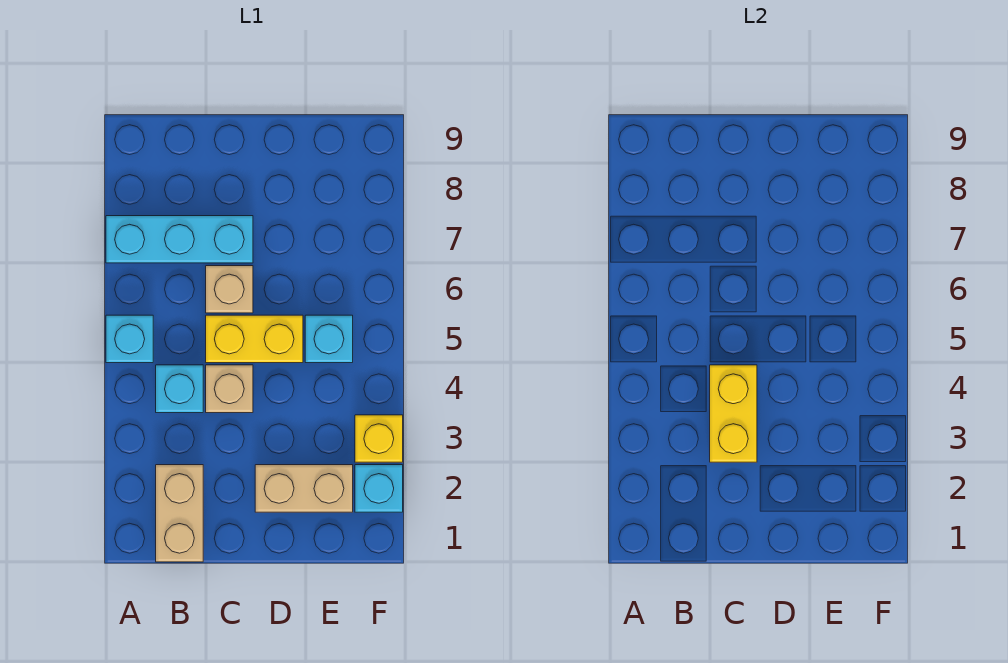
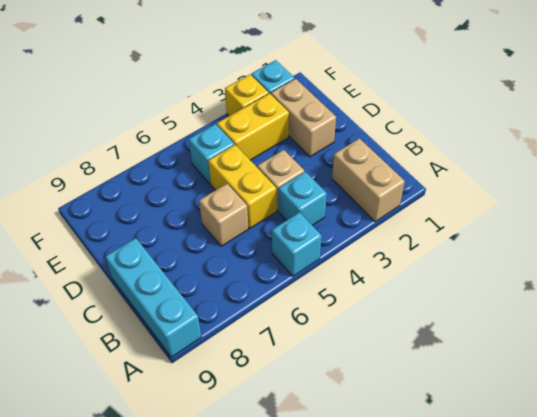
cyan 1x3 brick [106,216,253,263] -> cyan 1x3 brick moved to [105,238,201,357]
tan 1x2 brick [156,465,203,562] -> tan 1x2 brick turned to [332,138,405,222]
yellow 1x2 brick [710,365,757,462] -> yellow 1x2 brick moved to [217,93,289,160]

